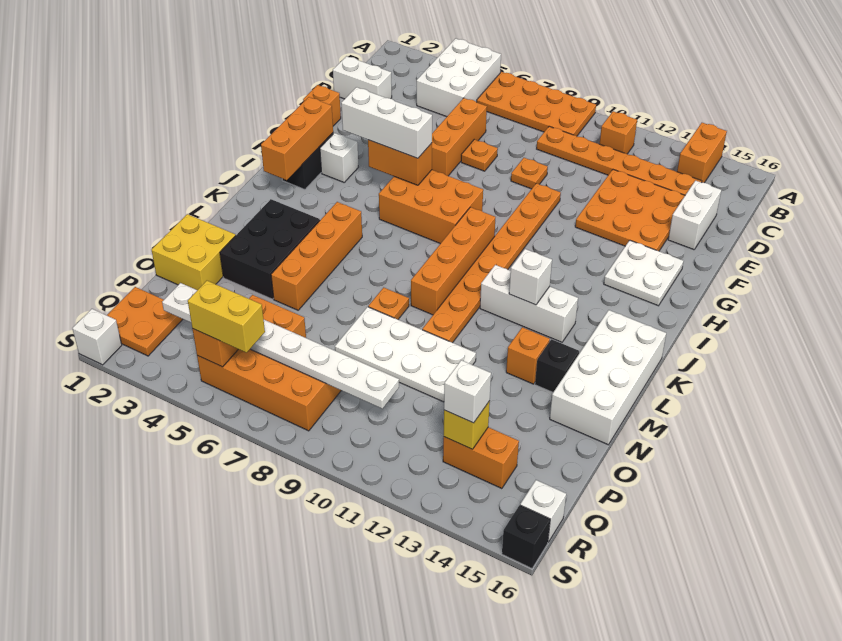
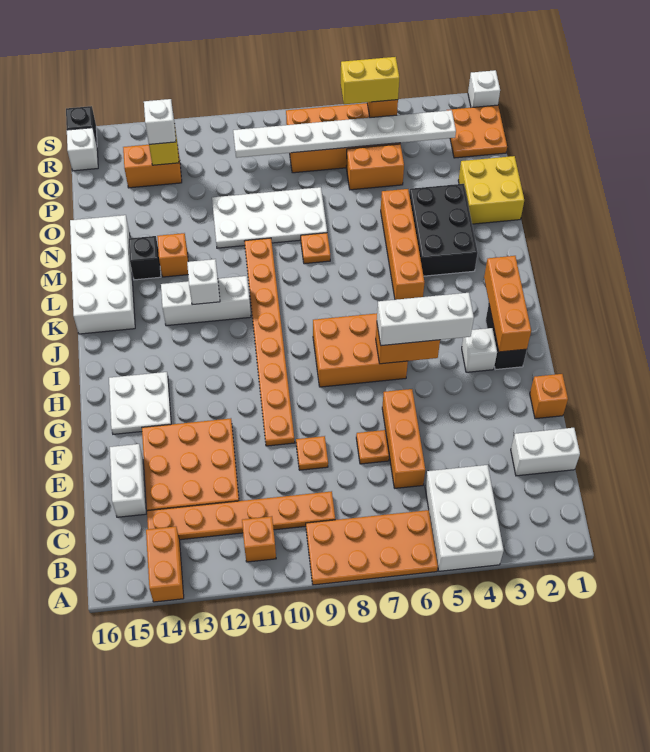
orange 1x4 brick [411,207,495,315] -> none

